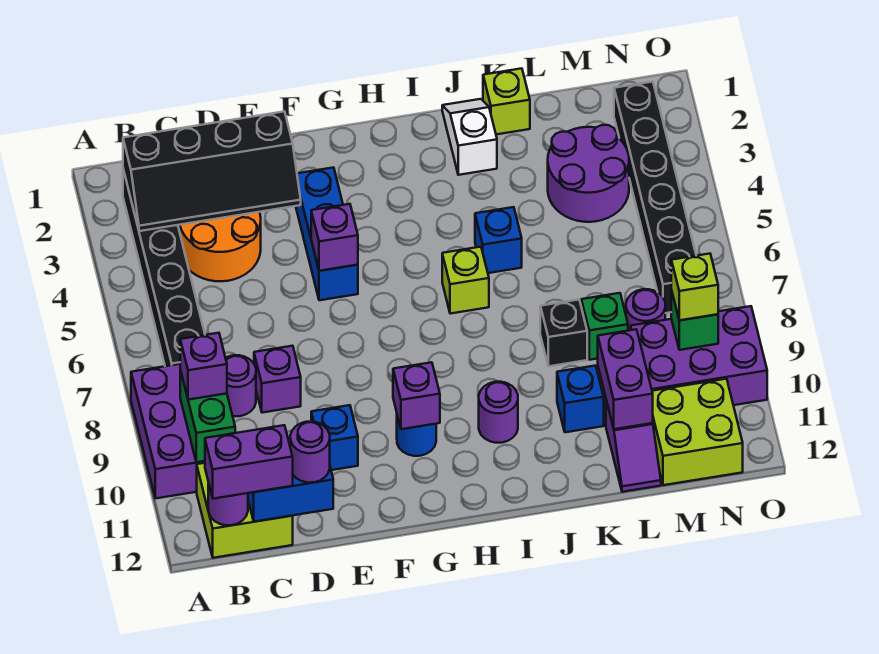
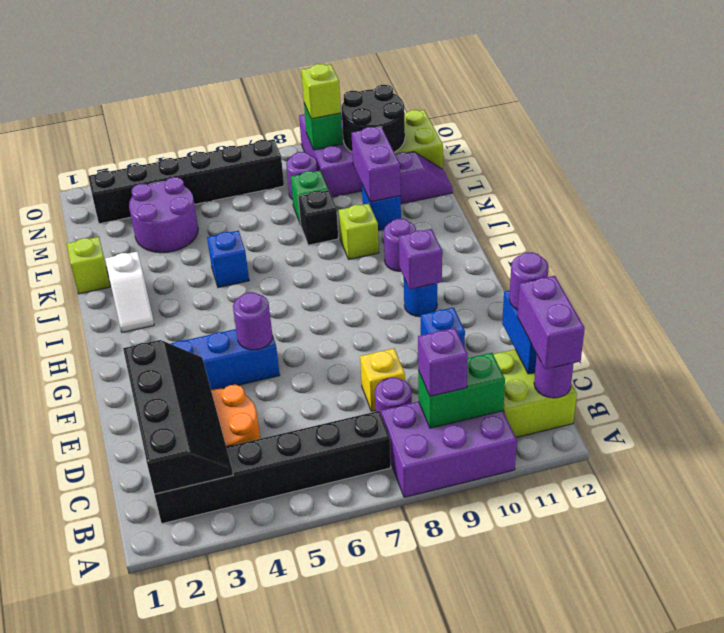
purple 1x1 brick [254,346,301,413] -> yellow 1x1 brick [360,348,405,411]
purple 1x1 brick [311,204,358,271] -> purple 1x1 round brick [233,292,273,350]
lime 1x1 brick [442,247,489,314] -> lime 1x1 brick moved to [339,204,379,259]
white 1x2 slope [442,99,497,175] -> white 1x2 slope turned to [105,252,154,332]
purple 1x2 brick [598,329,653,429] -> purple 1x2 brick turned to [351,127,401,202]
none -> black 2x2 round brick [342,85,405,152]

